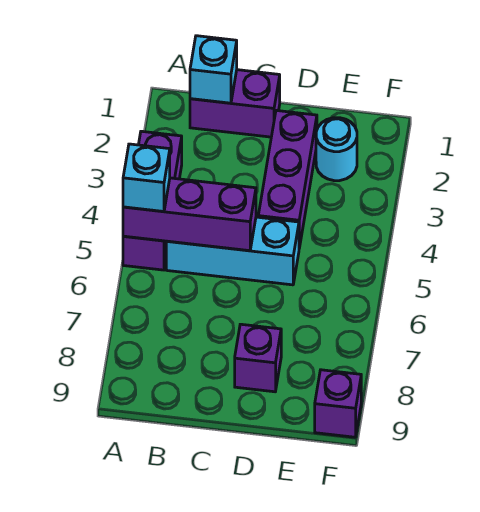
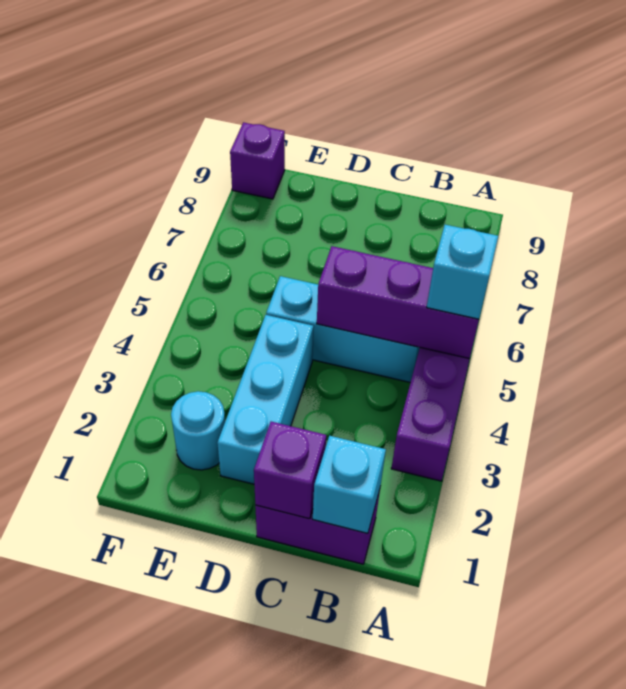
purple 1x3 brick [258,110,317,248] -> cyan 1x3 brick [217,315,314,484]
purple 1x1 brick [235,324,281,392] -> purple 1x1 brick moved to [254,422,326,519]

